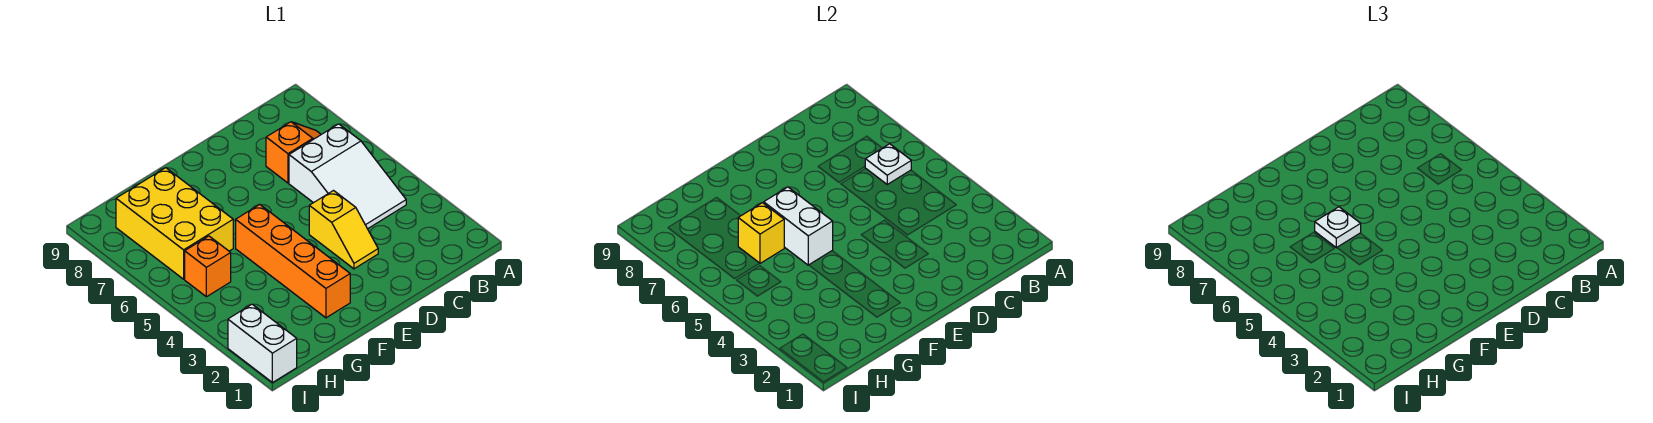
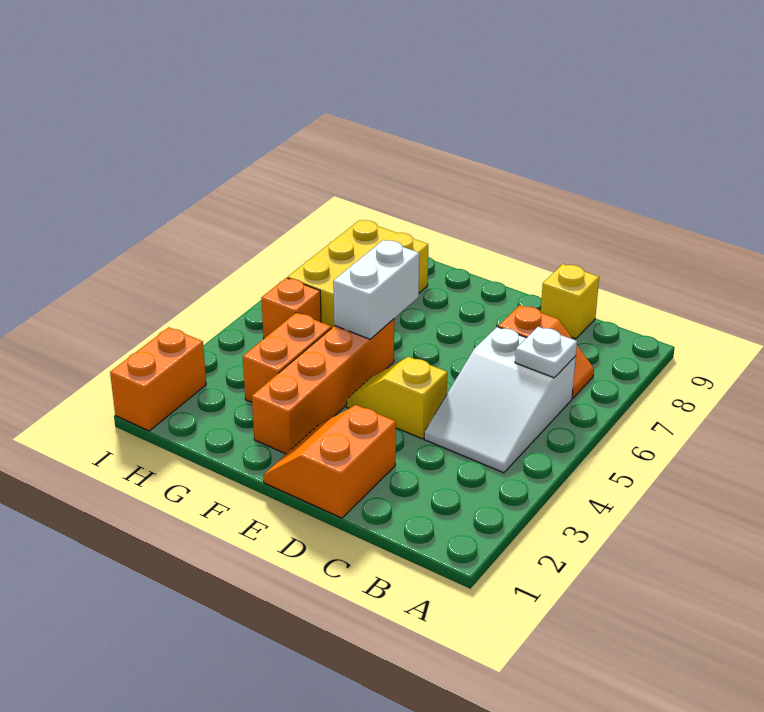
none -> orange 2x2 slope [263,405,396,518]
yellow 1x2 slope [309,191,378,269] -> yellow 1x2 slope turned to [347,357,447,439]
white 1x1 plate [1315,207,1361,248] -> none
none -> orange 1x2 brick [243,313,331,402]
yellow 1x1 brick [738,203,784,263] -> yellow 1x1 brick moved to [541,264,599,339]
white 1x2 brick [228,304,297,383] -> orange 1x2 brick [110,327,206,431]

